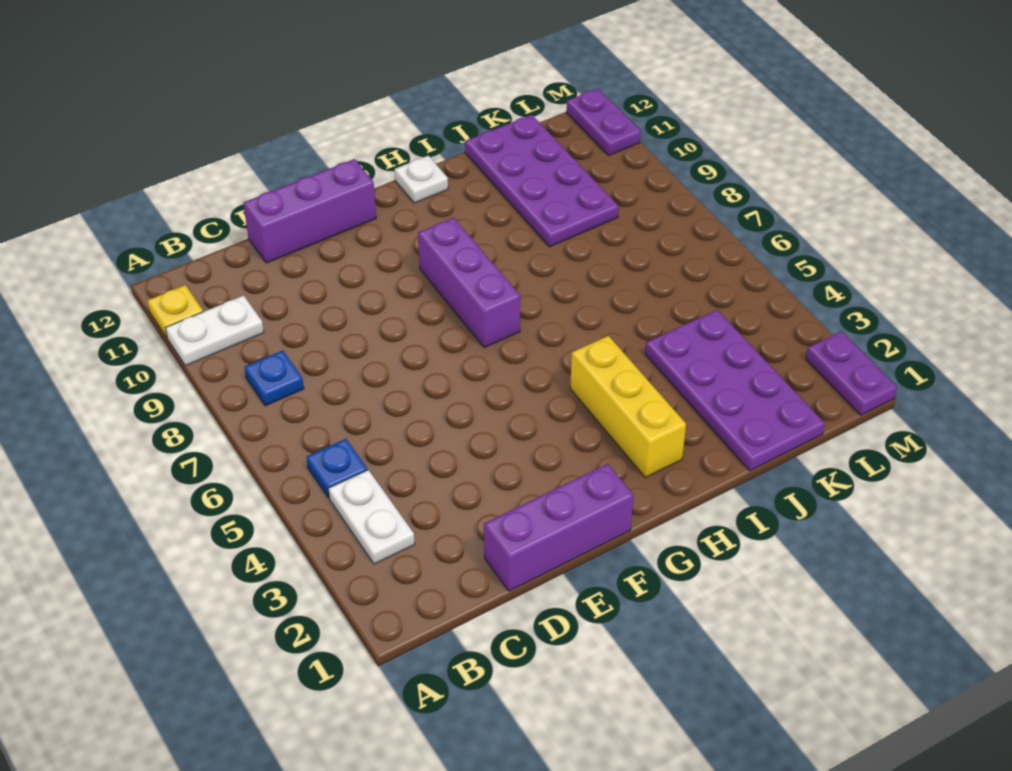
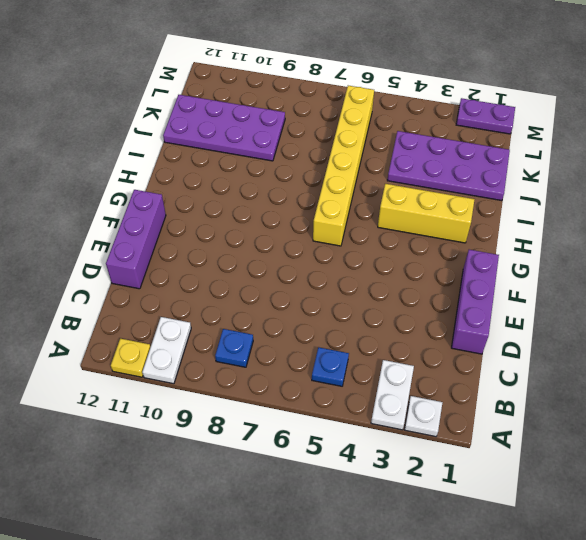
white 1x2 plate [328,470,415,564] -> white 1x2 plate turned to [371,360,414,430]
none -> yellow 1x6 brick [313,86,374,246]
purple 1x3 brick [418,218,520,348] -> none
white 1x1 plate [395,156,448,203] -> white 1x1 plate moved to [405,396,443,437]
purple 1x2 plate [566,88,641,156] -> none

